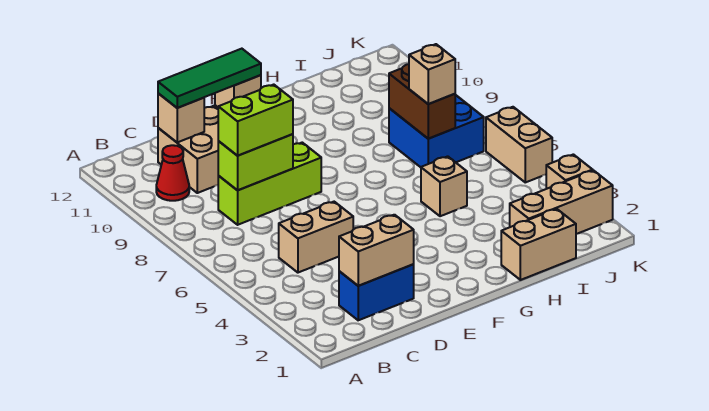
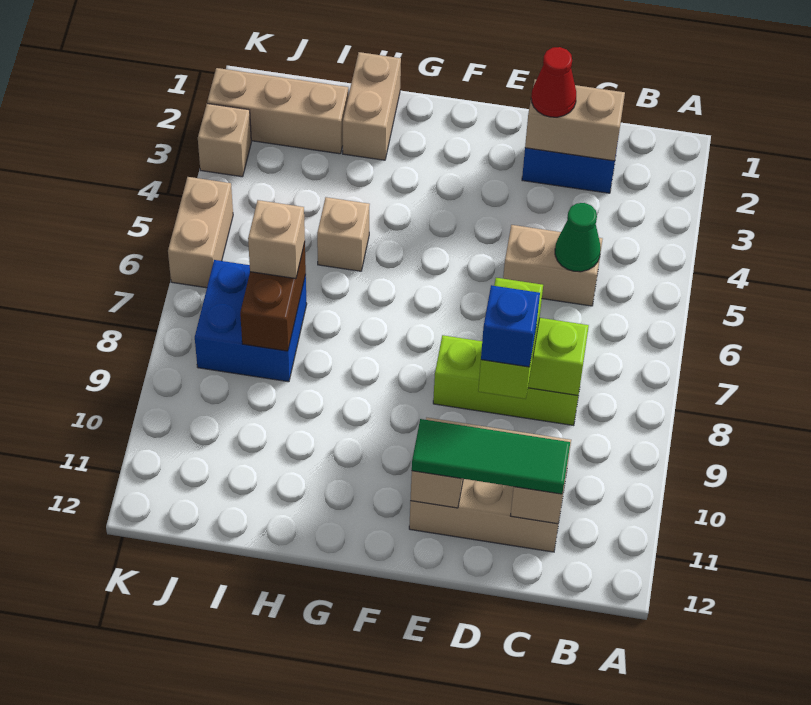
red 1x1 cone [156,145,189,201] -> red 1x1 cone moved to [531,47,576,117]
none -> green 1x1 cone [555,203,601,272]
lime 1x2 brick [218,85,293,156] -> lime 1x2 brick turned to [478,278,543,399]
none -> blue 1x1 brick [481,285,540,367]
tan 1x2 brick [501,209,576,280] -> tan 1x2 brick turned to [343,52,401,160]

